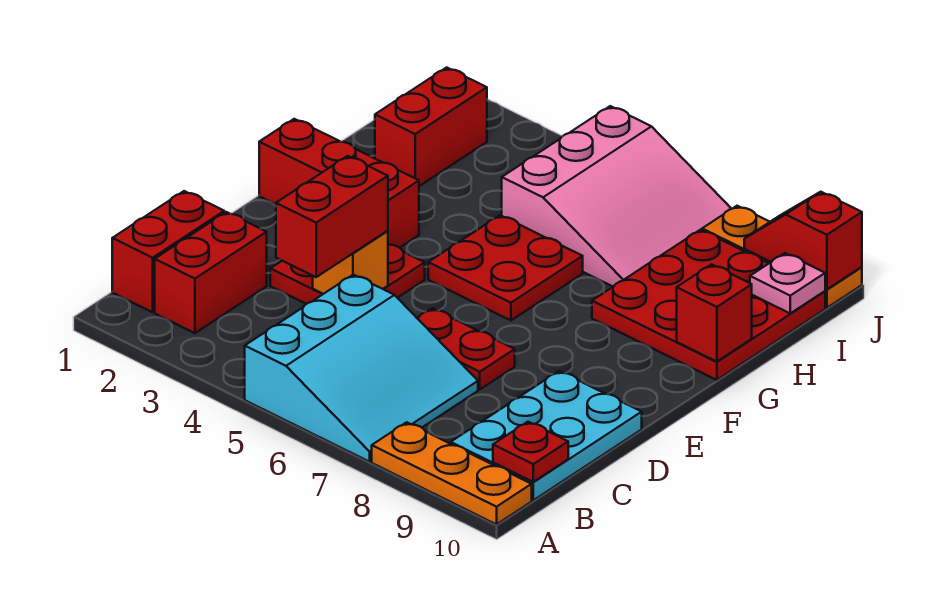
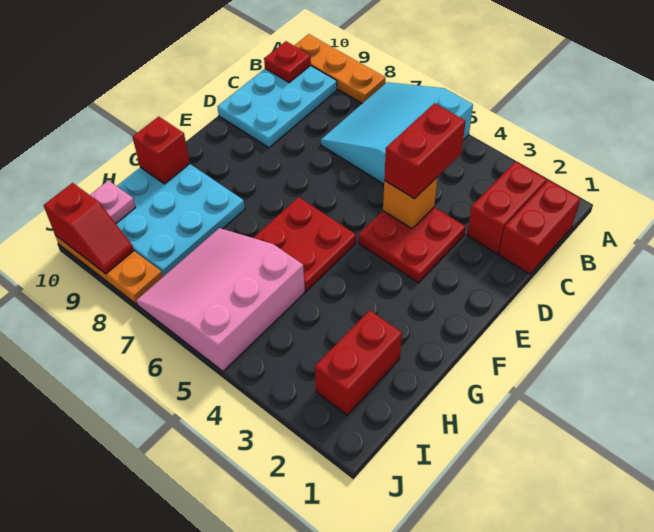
red 1x2 plate [417,308,515,389] -> none
red 1x3 brick [259,119,419,248] -> none
red 3x3 plate [592,230,825,380] -> cyan 3x3 plate [116,164,245,276]

